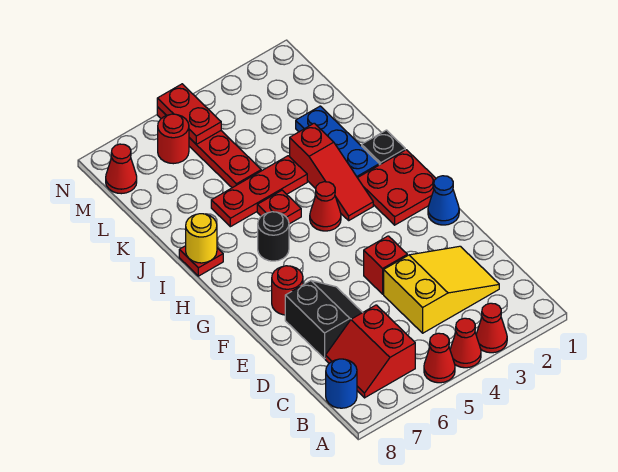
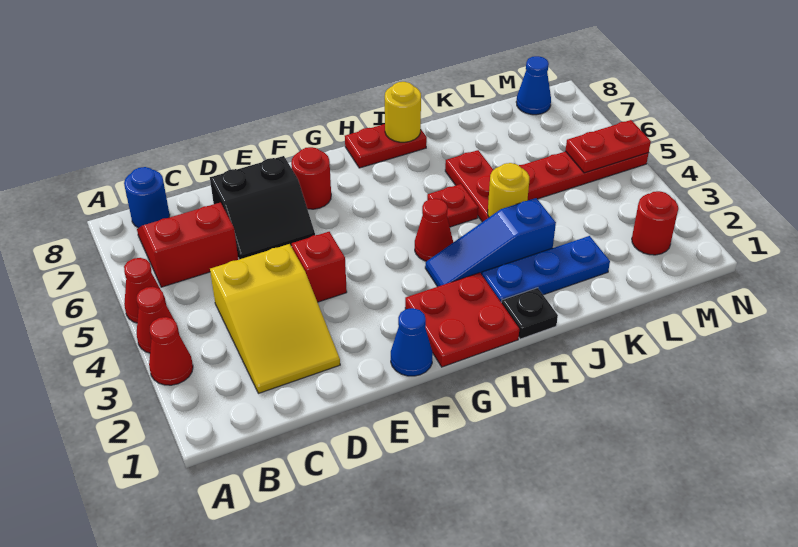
red 1x3 slope [290,123,373,220] -> blue 1x3 slope [425,198,556,287]
black 1x1 round brick [258,212,289,261] -> none
red 1x1 plate [179,246,223,276] -> red 1x2 plate [345,124,427,168]
none -> yellow 1x1 round brick [488,163,529,217]
red 1x1 round brick [158,114,189,164] -> red 1x1 round brick moved to [632,191,678,255]
red 1x1 cone [106,144,137,194] -> blue 1x1 cone [516,56,551,115]

